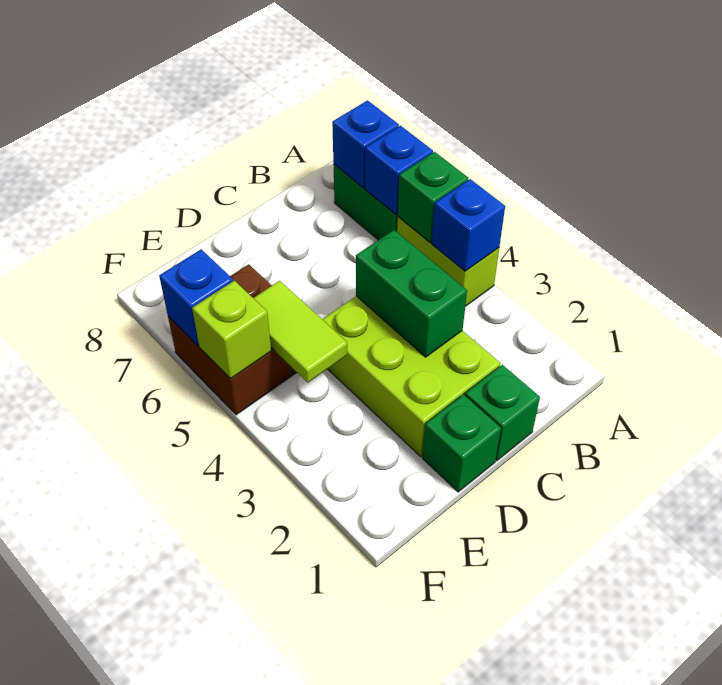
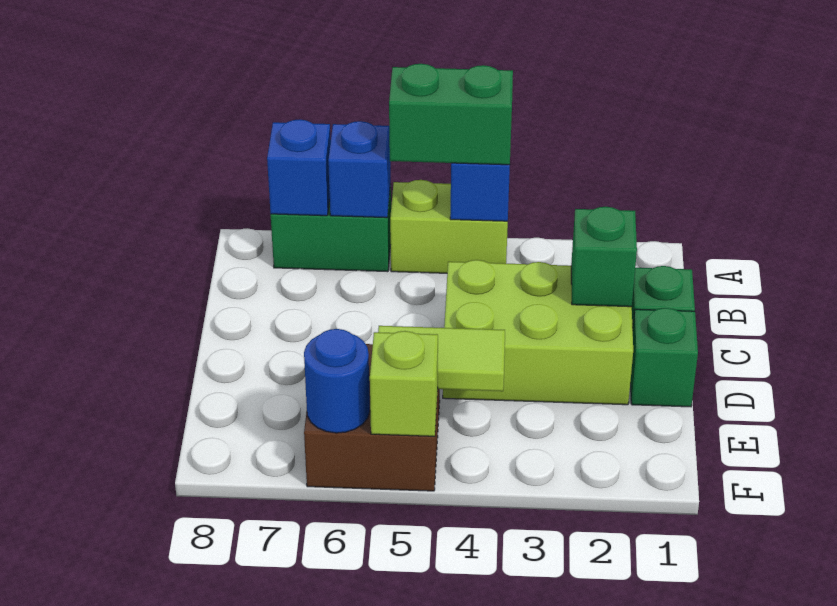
green 1x1 brick [398,152,468,242] -> green 1x1 brick moved to [571,207,637,307]
green 1x2 brick [356,230,467,357] -> green 1x2 brick moved to [389,64,513,165]
blue 1x1 brick [159,249,233,346] -> blue 1x1 round brick [304,329,370,433]

